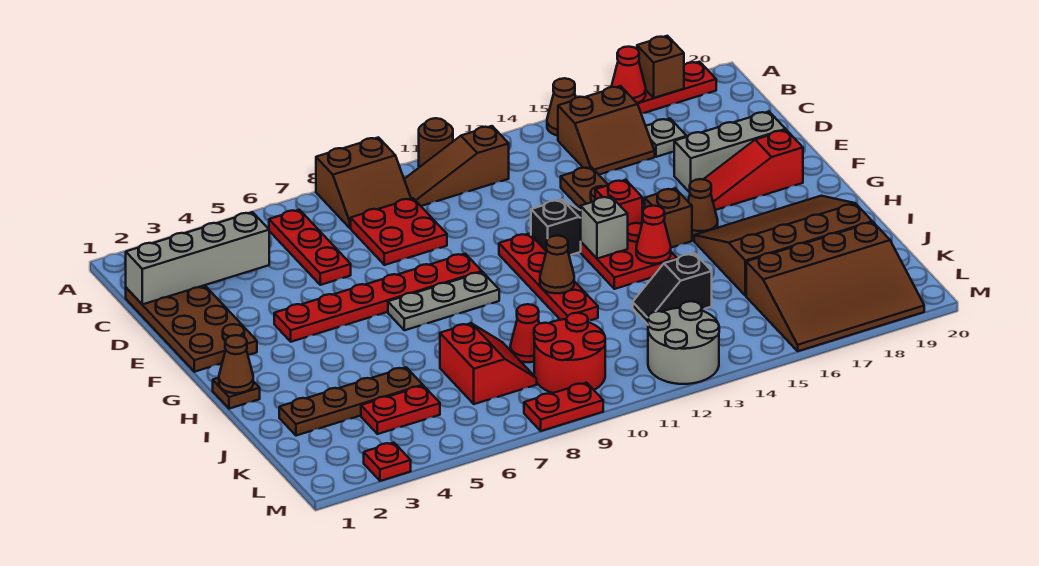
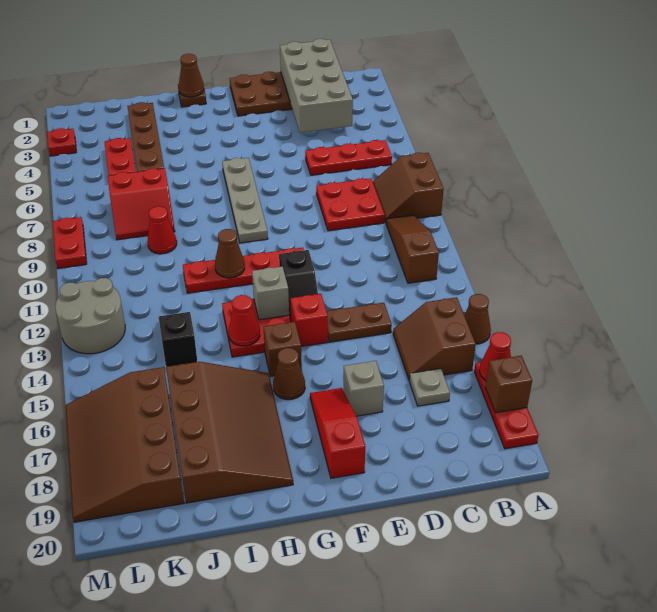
brown 1x1 round brick [419,118,453,167] -> none
grey 1x4 brick [126,212,269,304] -> grey 2x4 brick [280,39,353,133]
grey 1x3 brick [674,112,786,192] -> grey 1x1 brick [343,361,384,416]
red 1x6 plate [274,254,482,342] -> none
grey 1x3 plate [388,272,499,330] -> grey 1x4 plate [222,158,268,243]
red 2x2 round brick [534,313,605,393] -> none

